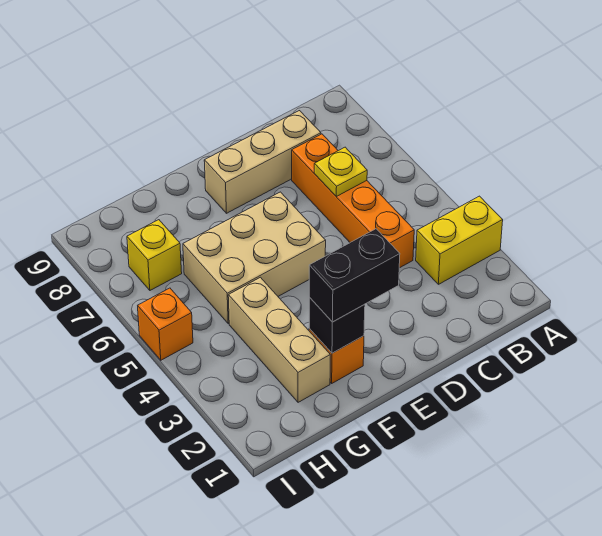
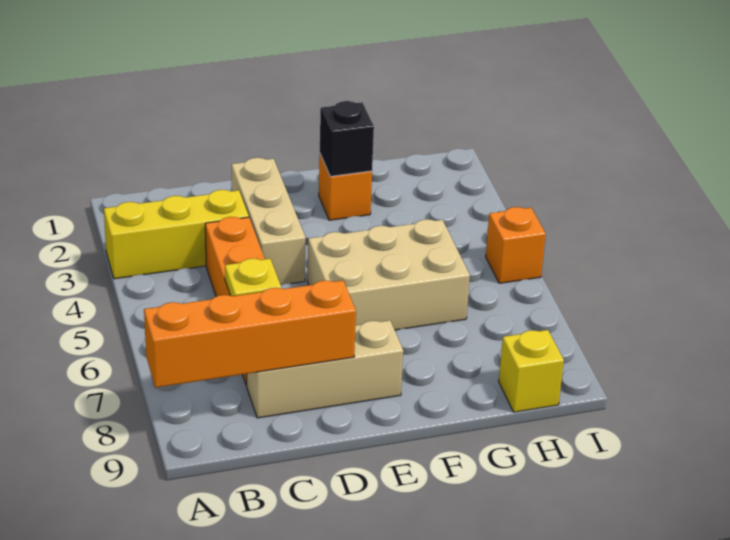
yellow 1x2 brick [416,196,503,284] -> yellow 1x3 brick [104,190,249,279]
none -> orange 1x4 brick [144,280,356,388]
black 1x2 brick [309,229,400,322] -> none
tan 1x3 brick [228,277,330,402] -> tan 1x3 brick moved to [231,158,306,285]
yellow 1x1 brick [127,220,182,290] -> yellow 1x1 brick moved to [499,330,564,412]

